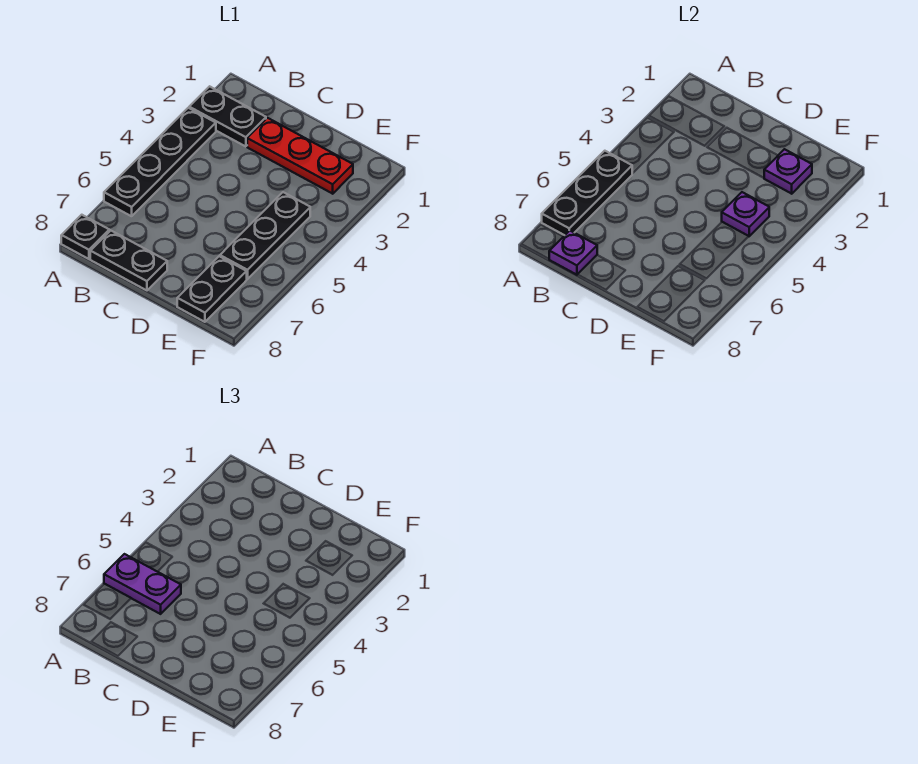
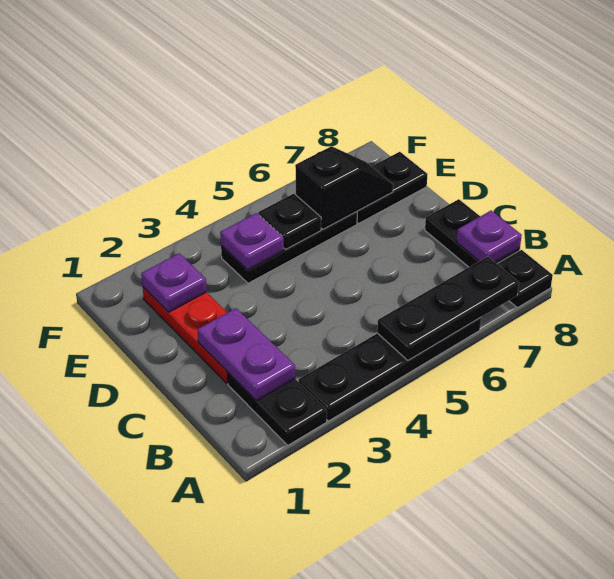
purple 1x2 plate [104,554,181,614] -> purple 1x2 plate moved to [197,308,295,401]
none -> black 1x1 plate [258,194,321,249]
none -> black 1x2 slope [295,146,393,229]

